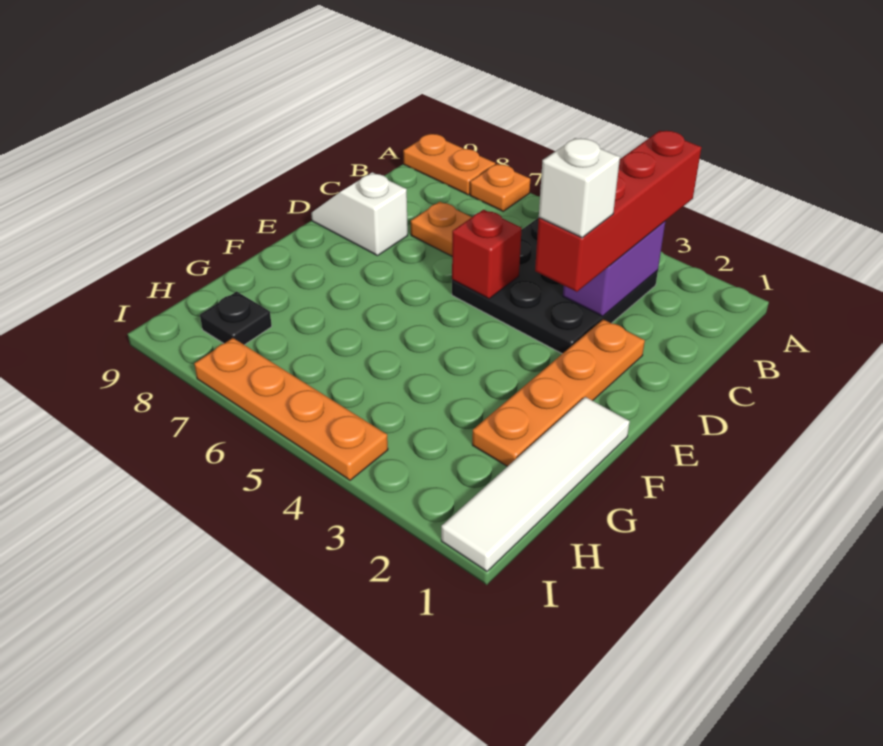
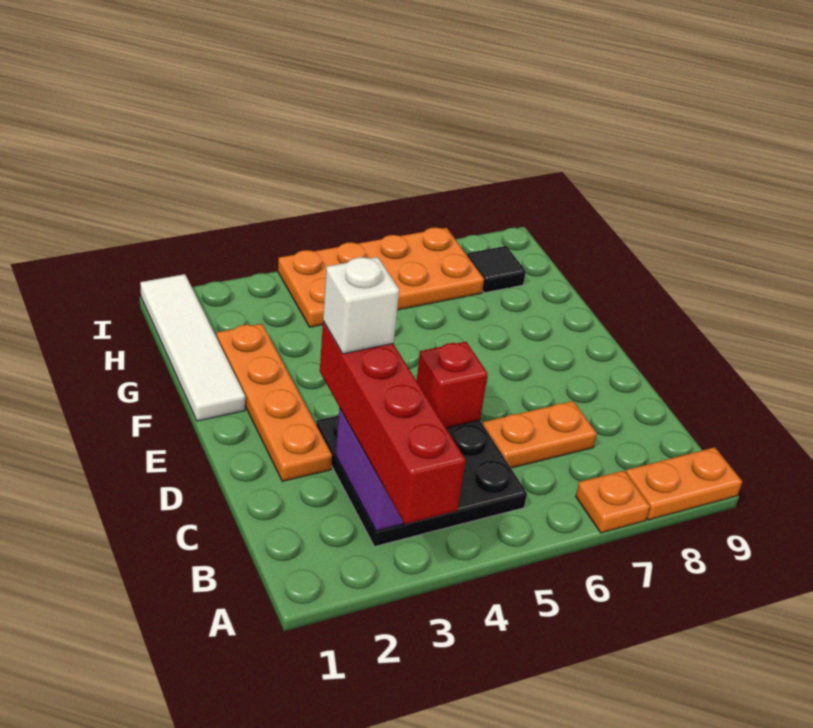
white 1x2 slope [311,172,408,256] -> none
black 1x1 plate [200,292,272,345] -> black 1x1 tile [467,246,526,293]
orange 1x4 plate [194,338,388,480] -> orange 2x4 plate [278,228,484,327]

